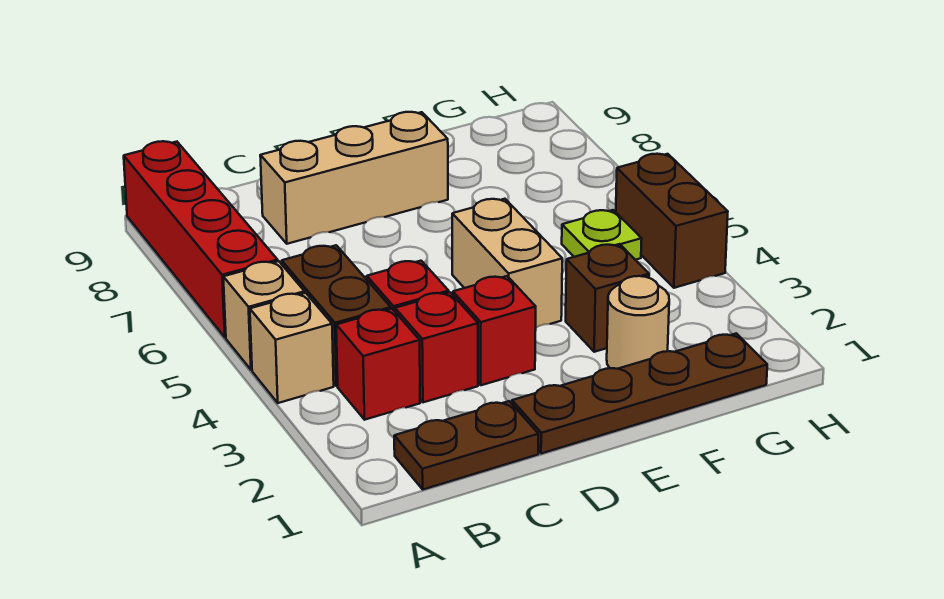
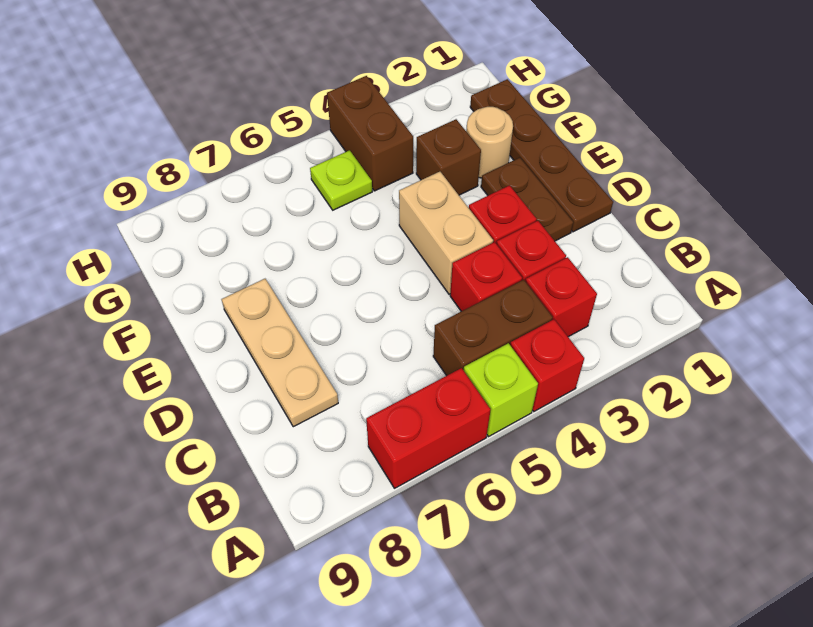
tan 1x1 brick [250,293,334,403] -> red 1x1 brick [510,319,584,411]
tan 1x1 brick [223,261,305,370] -> lime 1x1 brick [464,343,538,436]
red 1x4 brick [124,141,278,337] -> red 1x2 brick [366,368,491,488]
brown 1x2 plate [394,401,538,489] -> brown 1x2 plate moved to [481,158,573,241]
tan 1x3 brick [260,112,448,244] -> tan 1x3 plate [221,279,338,427]
tan 1x2 brick [452,199,562,328] -> tan 1x2 brick turned to [399,172,493,294]
brown 1x2 brick [616,154,728,288] -> brown 1x2 brick turned to [327,76,413,191]

